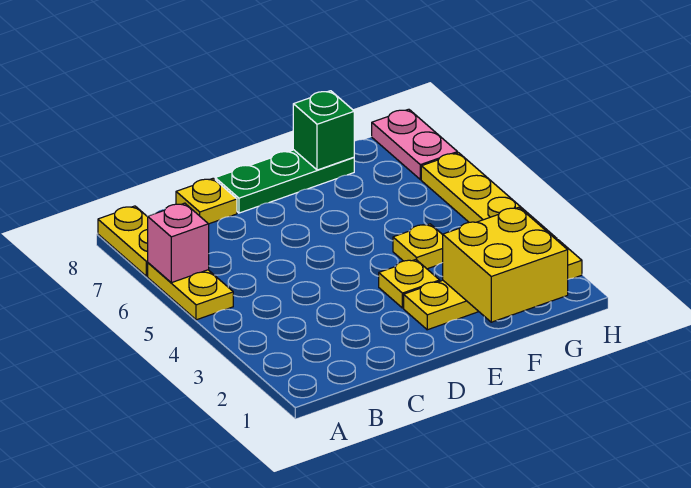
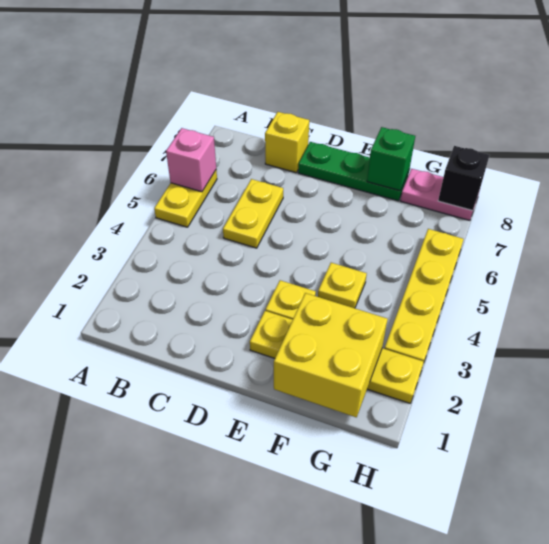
yellow 1x2 plate [98,206,148,276] -> yellow 1x2 plate moved to [223,179,283,248]
yellow 1x1 plate [176,178,237,224] -> yellow 1x1 brick [265,112,309,173]
pink 1x2 plate [372,109,458,180] -> pink 1x2 plate turned to [400,169,478,220]
none -> black 1x1 brick [438,146,490,211]

